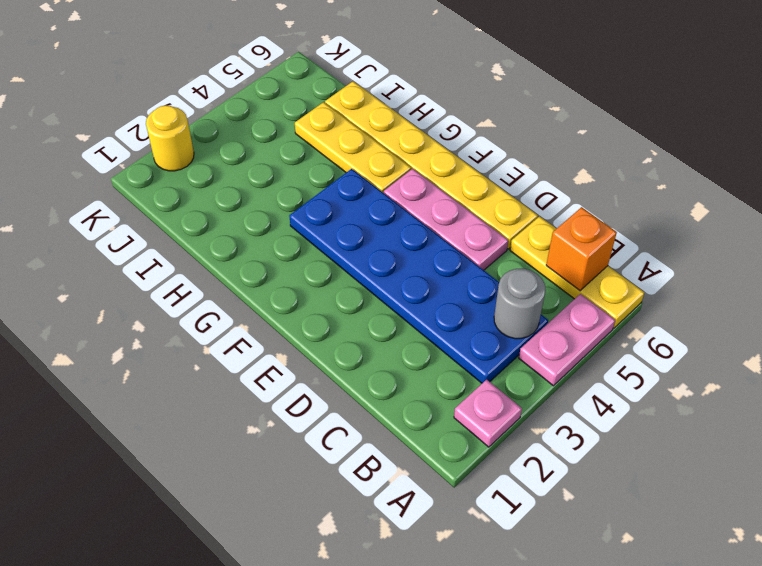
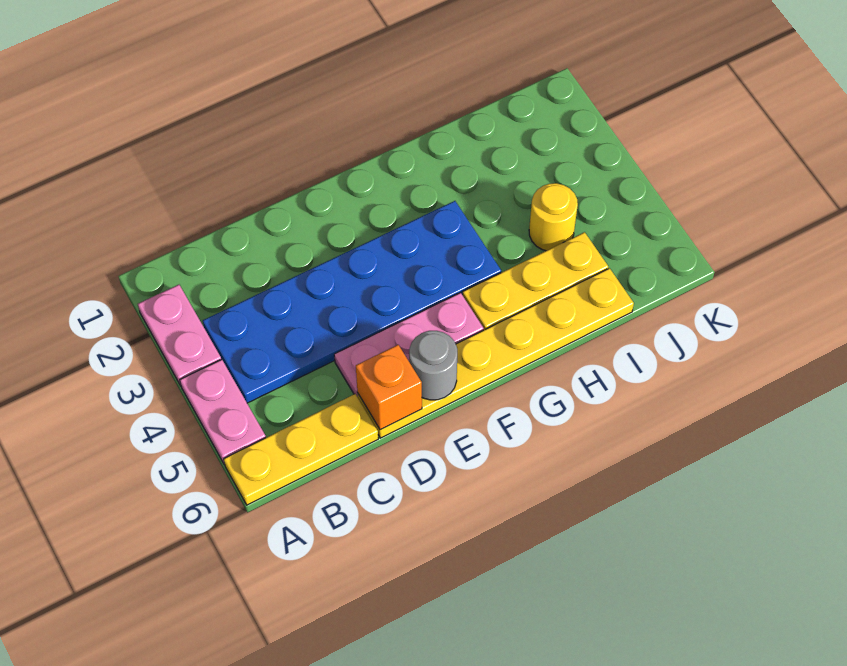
pink 1x1 plate [454,380,522,447] -> pink 1x2 plate [138,285,221,386]
grey 1x1 round brick [494,269,546,339] -> grey 1x1 round brick moved to [409,331,457,400]
orange 1x1 brick [546,207,617,291] -> orange 1x1 brick moved to [356,345,422,430]
yellow 1x1 round brick [146,105,194,171] -> yellow 1x1 round brick moved to [529,183,578,251]

